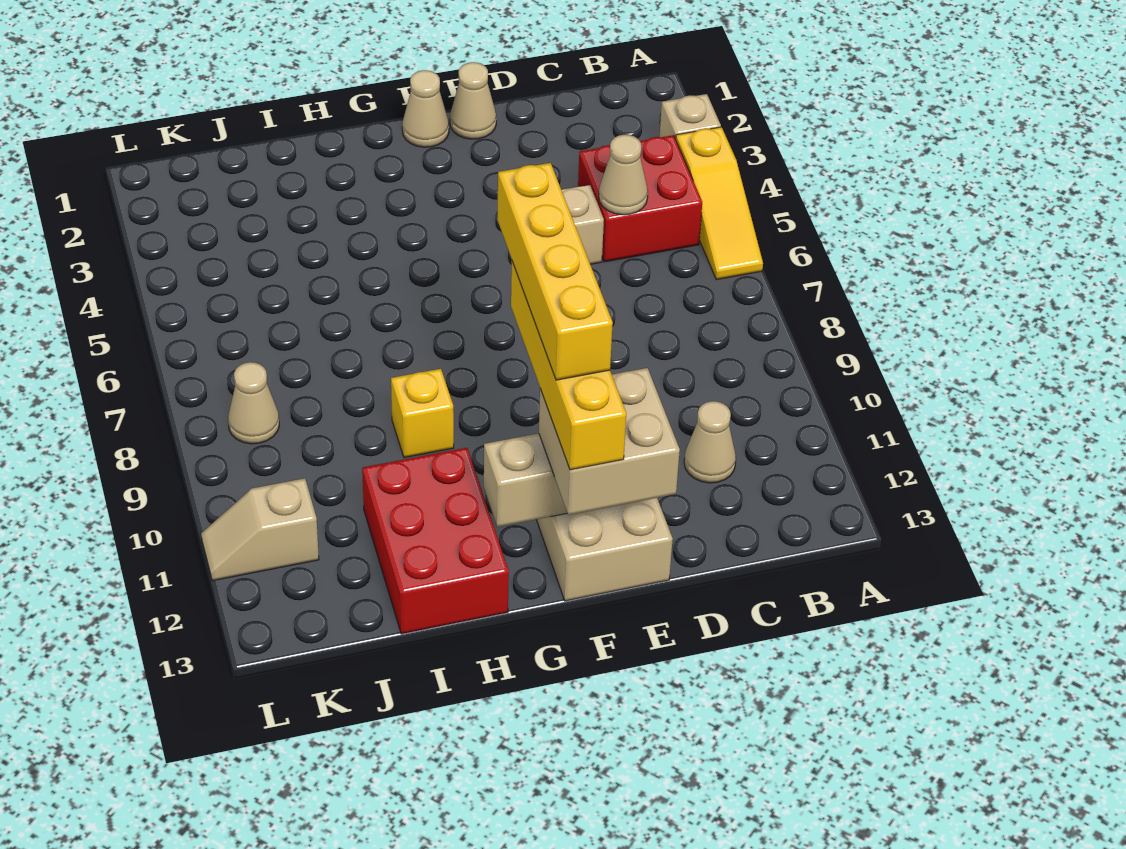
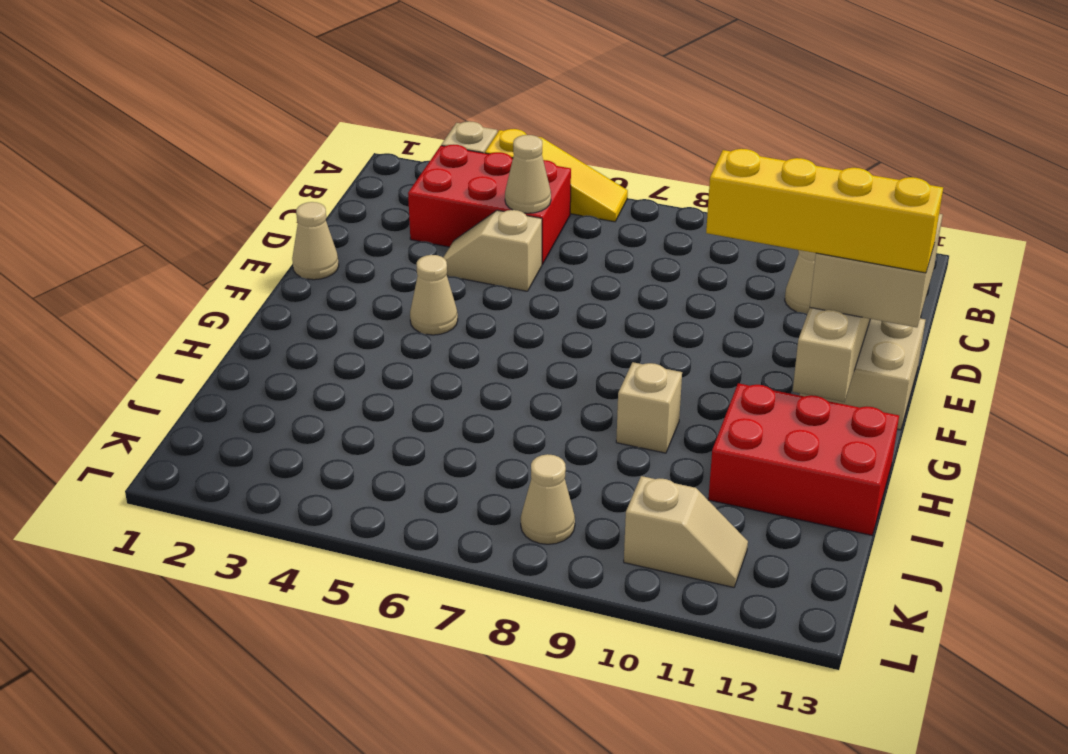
red 2x2 brick [578,135,702,262] -> red 2x3 brick [408,145,571,265]
tan 1x1 cone [402,70,449,147] -> tan 1x1 cone moved to [410,255,458,335]
yellow 1x4 brick [497,163,613,380] -> none
yellow 1x1 brick [391,369,454,458] -> tan 1x1 brick [616,362,682,453]
tan 1x2 slope [201,478,319,581] -> tan 1x2 slope turned to [624,476,748,587]

